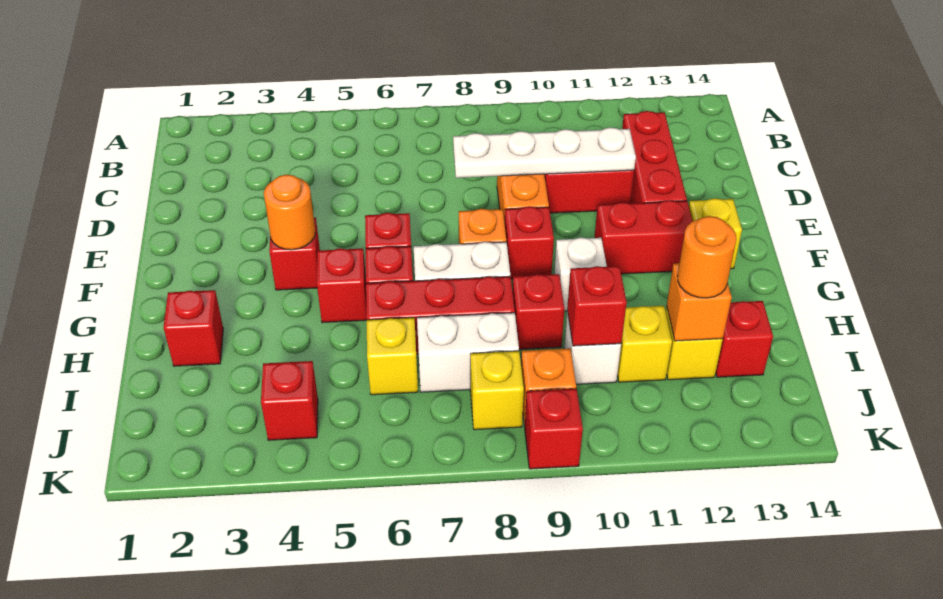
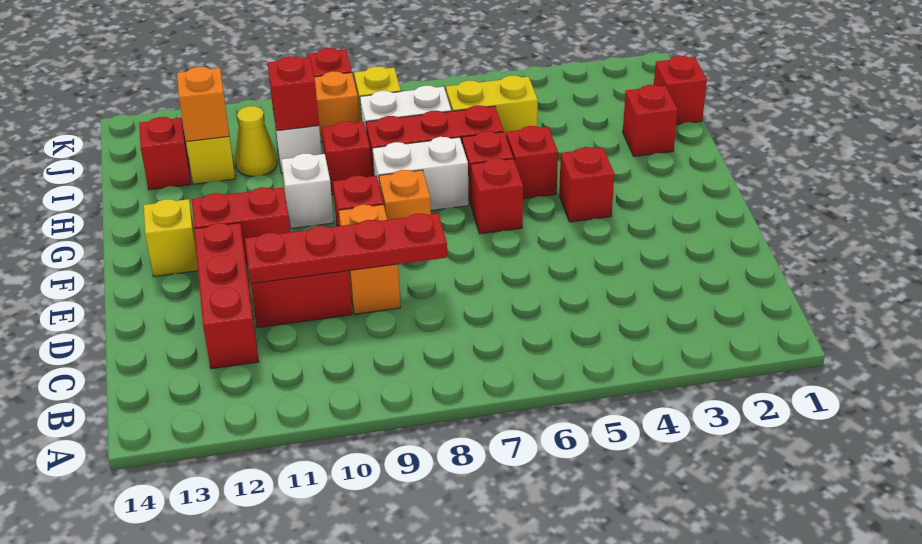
white 1x4 plate [453,127,636,178] -> red 1x4 plate [245,213,447,284]
orange 1x1 round brick [264,175,316,250] -> none
yellow 1x1 brick [367,318,418,395] -> yellow 1x2 brick [446,76,538,135]
yellow 1x1 brick [617,306,672,382] -> yellow 1x1 cone [235,106,277,176]
orange 1x1 round brick [677,216,736,298] -> none
red 1x1 brick [261,361,318,440] -> red 1x1 brick moved to [654,56,707,124]

